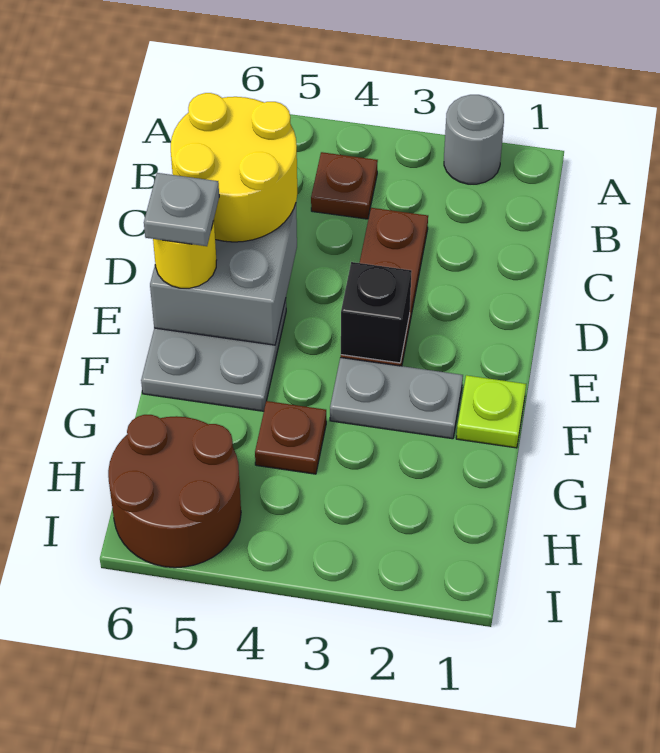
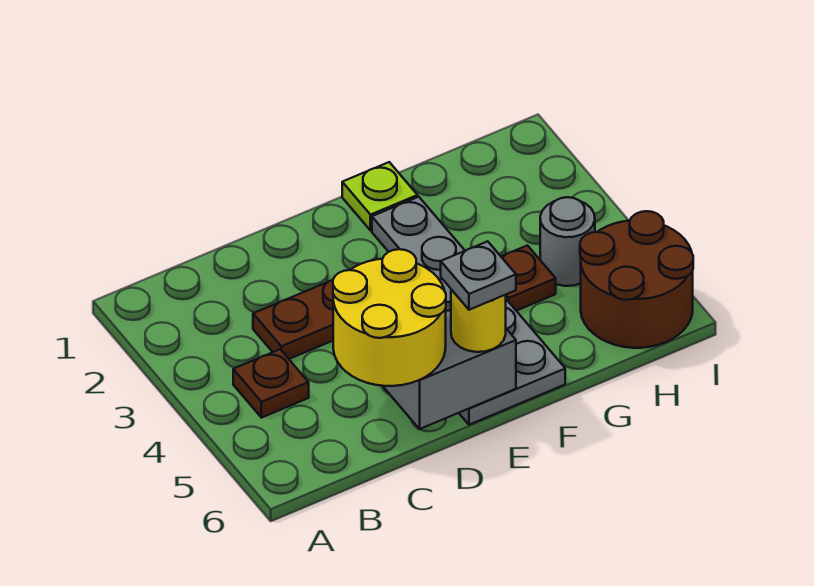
grey 1x1 round brick [444,95,504,184] -> grey 1x1 round brick moved to [540,197,595,286]
black 1x1 brick [341,262,412,363] -> none

